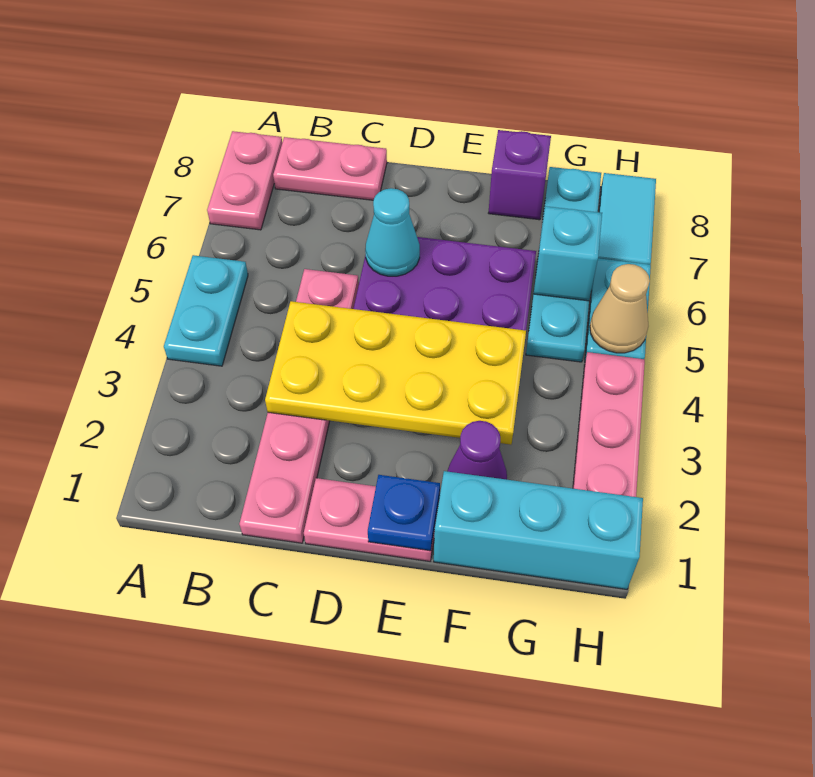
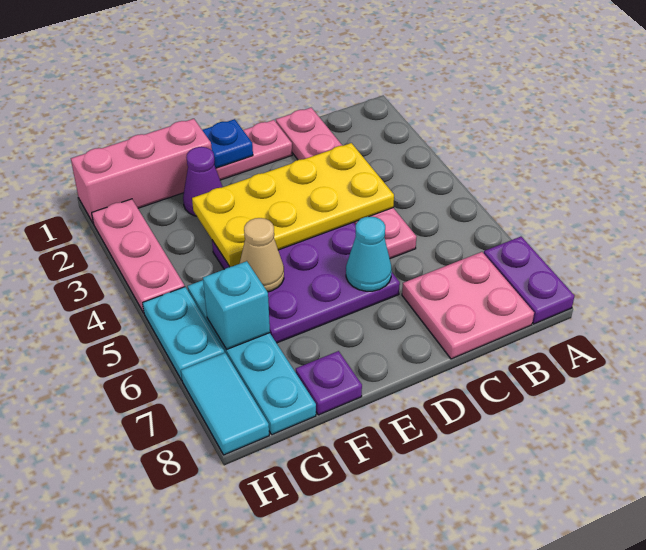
cyan 1x2 plate [164,255,248,366] -> none
pink 1x2 plate [207,131,282,230] -> purple 1x2 plate [484,237,574,324]
pink 1x2 plate [273,137,387,200] -> pink 2x2 plate [402,252,534,359]
cyan 1x3 brick [434,471,643,589] -> pink 1x3 brick [71,119,212,224]
purple 1x1 brick [489,130,551,220] -> purple 1x1 plate [296,351,362,415]
tan 1x1 cone [590,264,650,353] -> tan 1x1 cone moved to [240,218,284,292]

